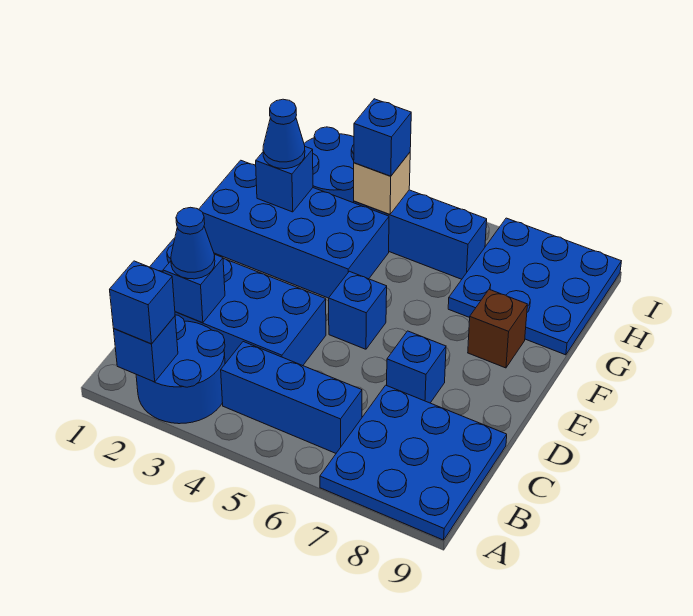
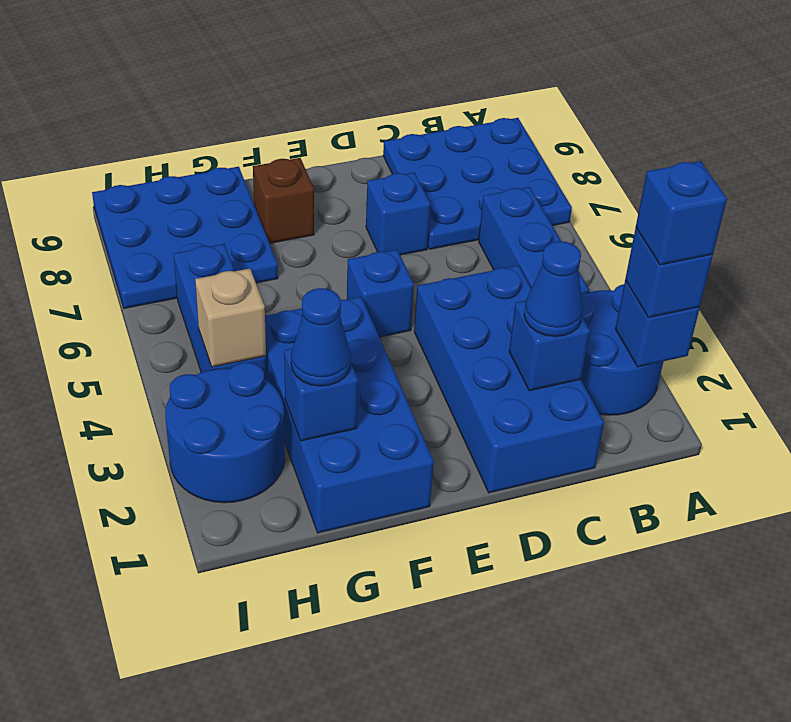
blue 1x1 brick [354,99,411,176] -> blue 1x1 brick moved to [636,161,727,265]

